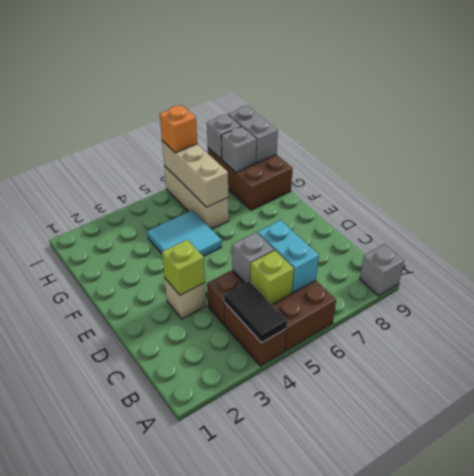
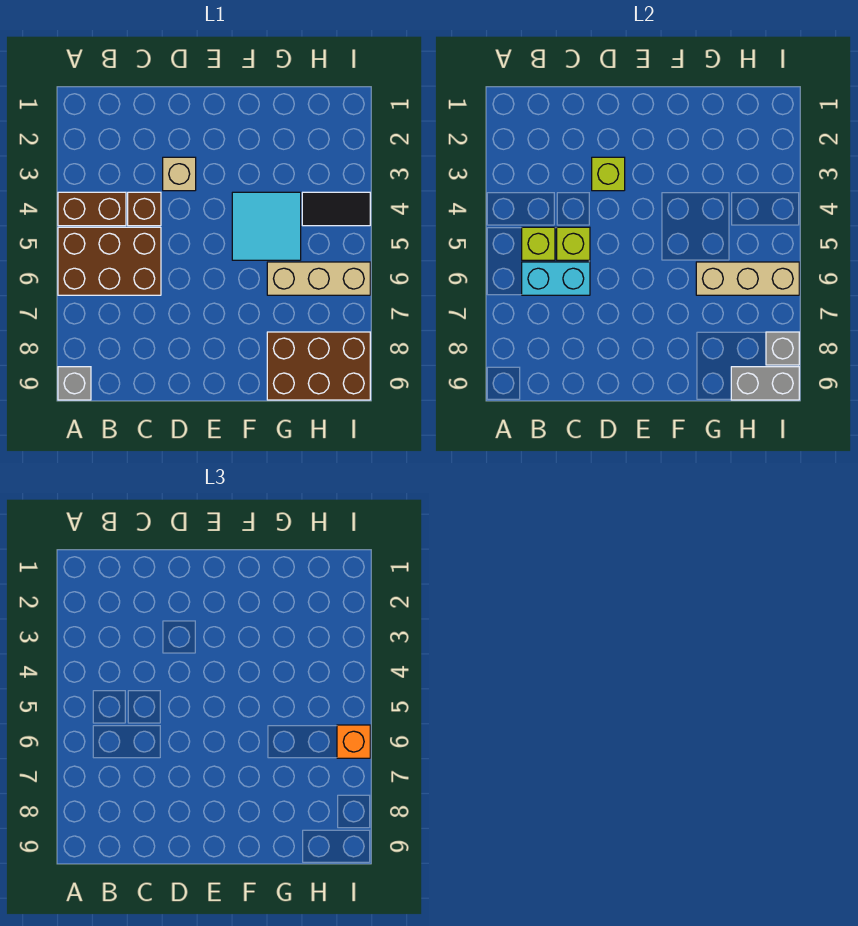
black 1x2 tile [224,281,287,343] -> black 1x2 tile moved to [302,192,370,226]
grey 1x1 brick [232,232,274,283] -> lime 1x1 brick [557,227,590,260]
grey 1x1 brick [221,126,257,172] -> none

